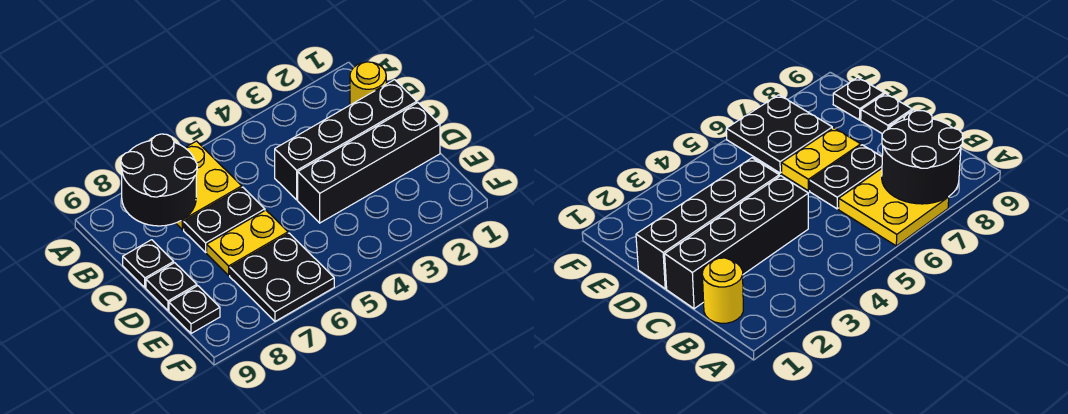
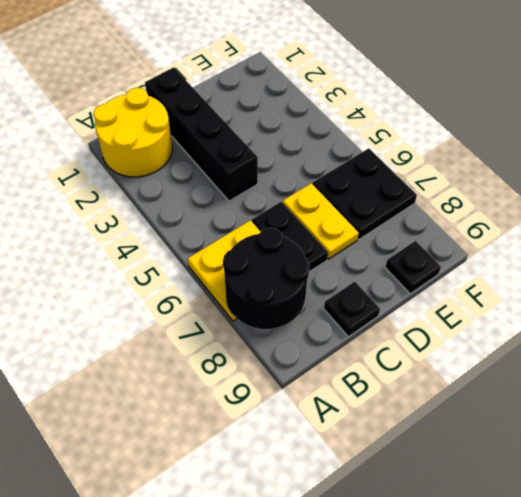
yellow 1x1 round brick [350,62,386,105] -> yellow 2x2 round brick [93,88,172,177]
black 1x4 brick [298,103,440,223] -> none
black 1x1 plate [146,263,197,310] -> none

